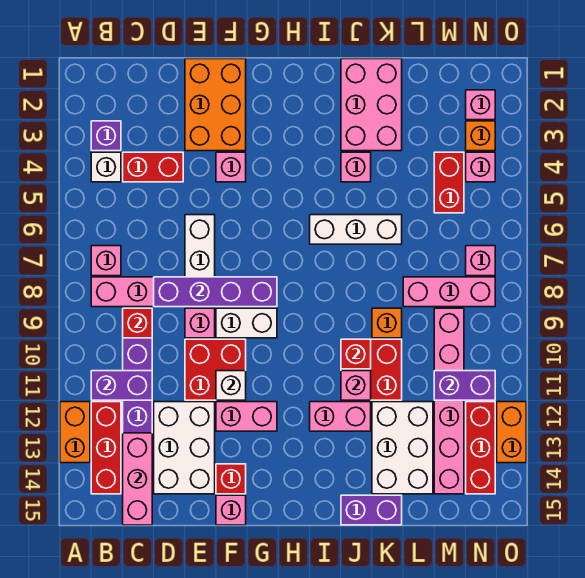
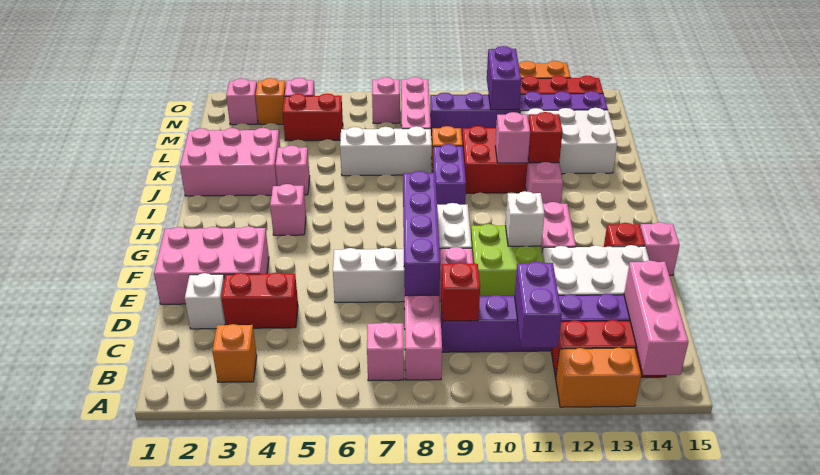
purple 1x1 brick [91,121,121,151] -> orange 1x1 brick [212,324,257,382]
white 1x1 brick [91,152,121,182] -> white 1x1 brick moved to [185,273,225,329]
red 1x2 brick [123,152,183,182] -> red 1x2 brick turned to [221,272,298,328]
pink 1x3 brick [123,433,152,525] -> pink 1x3 brick turned to [624,260,688,375]
orange 2x3 brick [185,59,246,151] -> pink 2x3 brick [154,226,269,304]
red 2x2 brick [185,339,246,400] -> lime 2x2 brick [471,224,544,296]
pink 1x1 brick [216,152,246,182] -> pink 1x1 brick moved to [270,184,306,235]
white 1x3 brick [310,215,402,244] -> white 1x3 brick turned to [340,126,432,176]
red 1x1 brick [341,339,371,369] -> red 1x1 brick moved to [528,112,563,163]
purple 1x2 brick [341,495,402,525] -> purple 1x2 brick moved to [433,144,466,205]
pink 1x6 brick [434,308,464,494] -> purple 1x6 brick [430,91,608,139]

